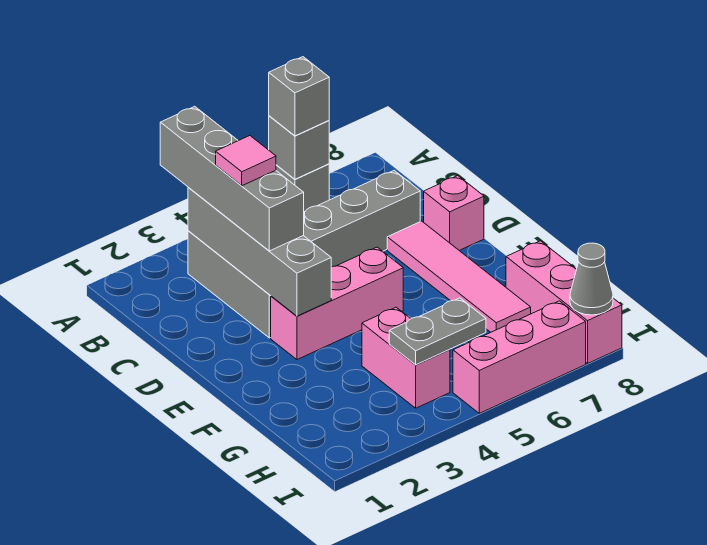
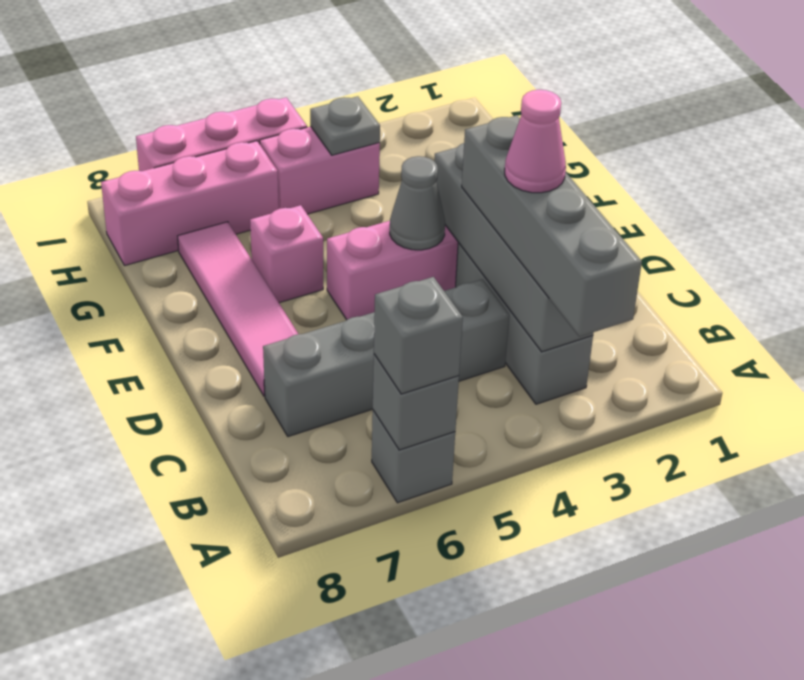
pink 1x1 tile [216,136,276,186] -> pink 1x1 cone [505,90,566,193]
pink 1x1 brick [424,176,484,251] -> pink 1x1 brick moved to [250,205,323,303]
pink 1x2 brick [362,307,450,408] -> pink 1x2 brick turned to [260,126,380,214]
pink 1x3 brick [506,241,622,363] -> pink 1x3 brick turned to [101,141,279,266]
grey 1x2 plate [389,298,486,365] -> grey 1x1 plate [310,96,380,155]
grey 1x1 cone [570,243,613,315] -> grey 1x1 cone moved to [390,156,445,250]

